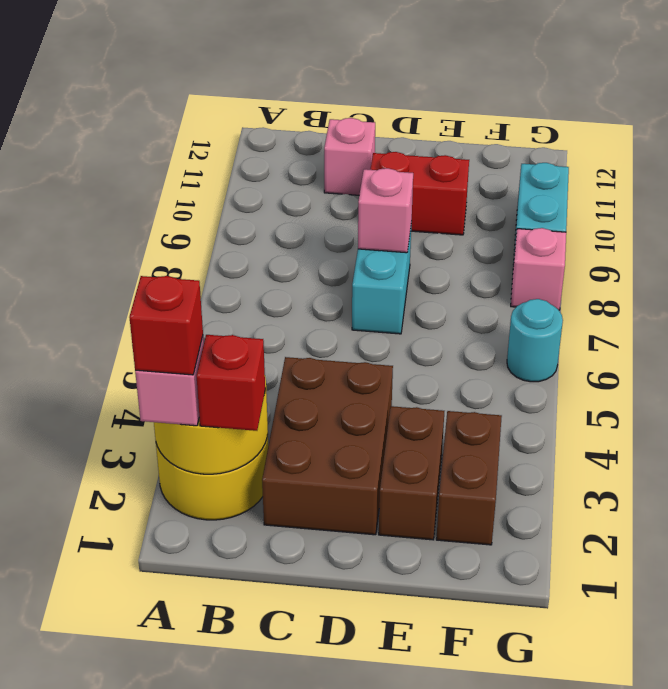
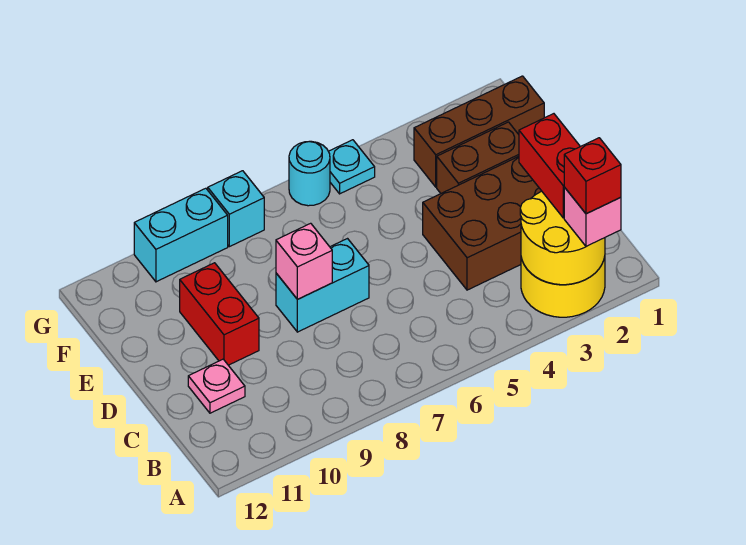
red 1x1 brick [197,335,265,431] -> red 1x2 brick [519,114,580,218]
pink 1x1 brick [324,118,375,195] -> pink 1x1 plate [188,359,245,413]
brown 1x2 brick [436,411,502,545] -> brown 1x3 brick [414,76,544,187]
none -> cyan 1x1 plate [328,140,375,194]
pink 1x1 brick [511,228,566,310] -> cyan 1x1 brick [208,171,264,247]

